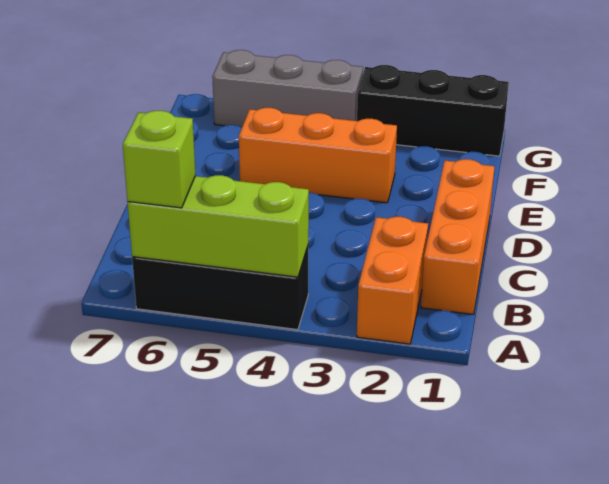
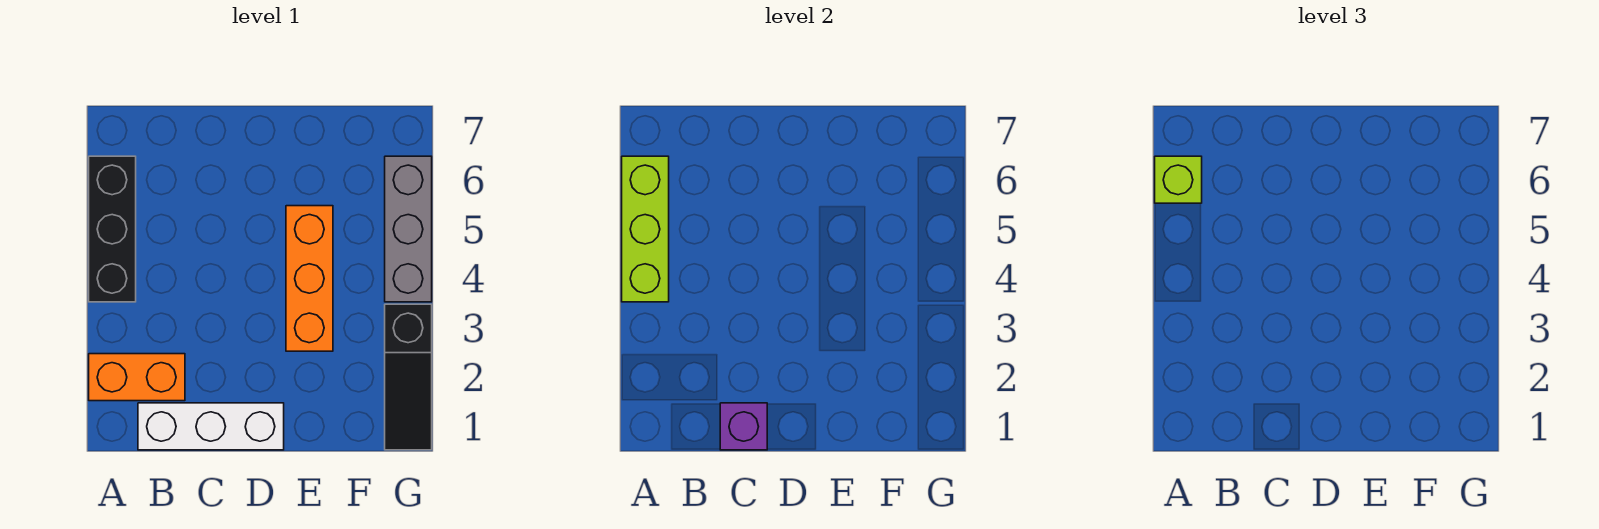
orange 1x3 brick [421,159,495,314] -> white 1x3 brick [138,403,284,450]
none -> purple 1x1 brick [720,403,767,450]
black 1x3 brick [357,65,509,156] -> black 1x3 slope [385,304,432,450]

